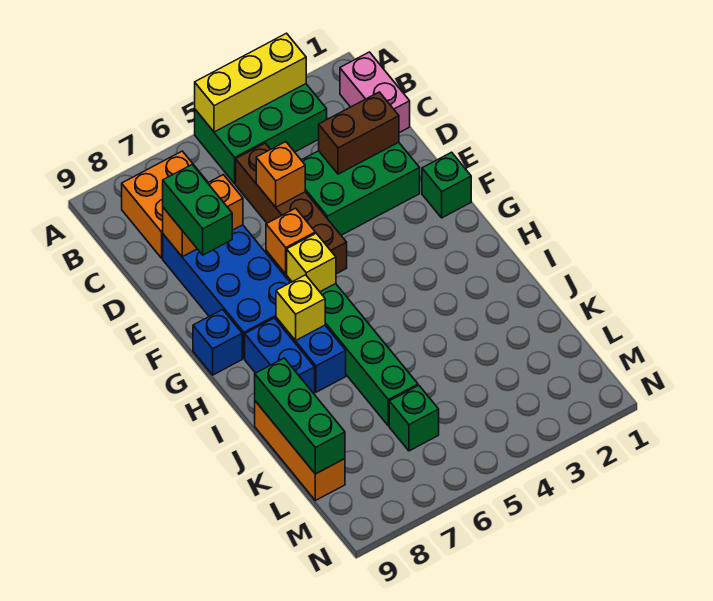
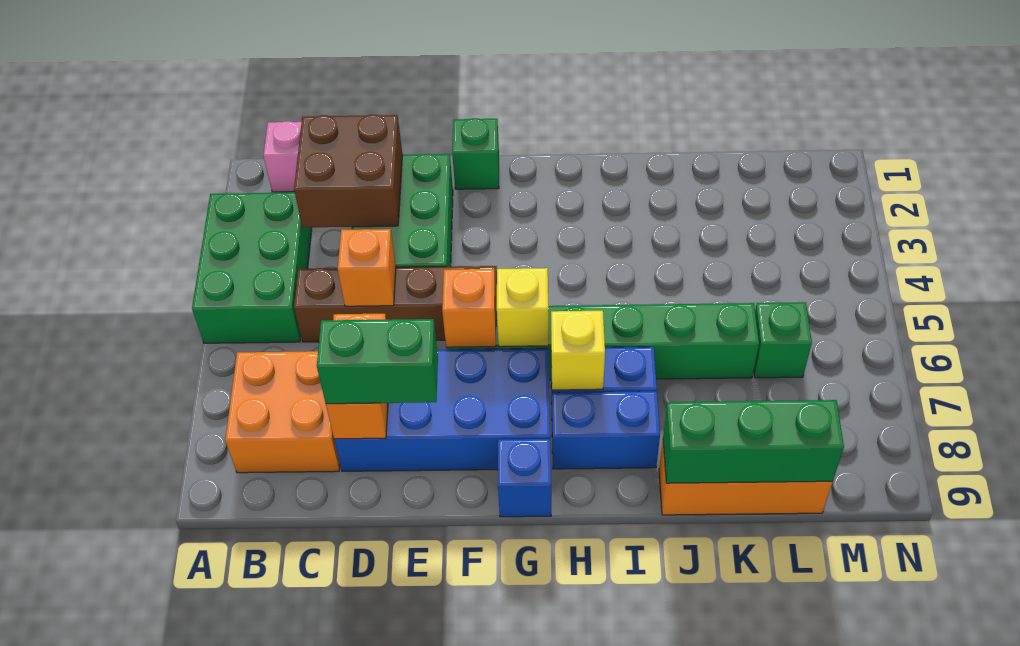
yellow 1x3 brick [195,33,306,132] -> none
brown 1x2 brick [319,92,399,174] -> brown 2x2 brick [294,115,402,228]

